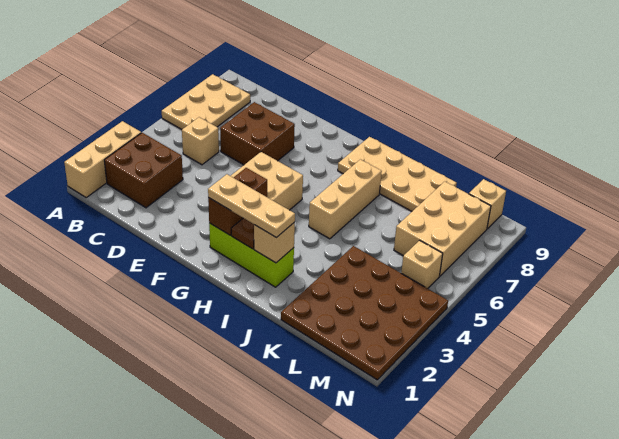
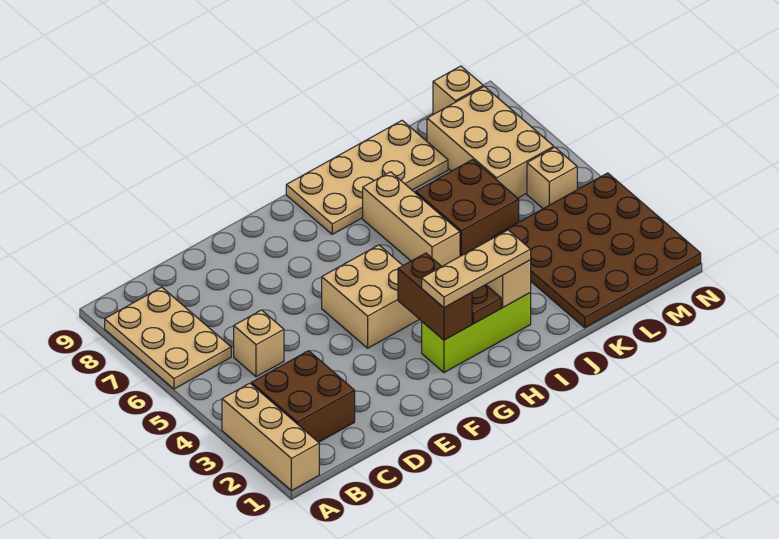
brown 2x2 brick [220,102,295,165] -> brown 2x2 brick moved to [415,160,519,256]

